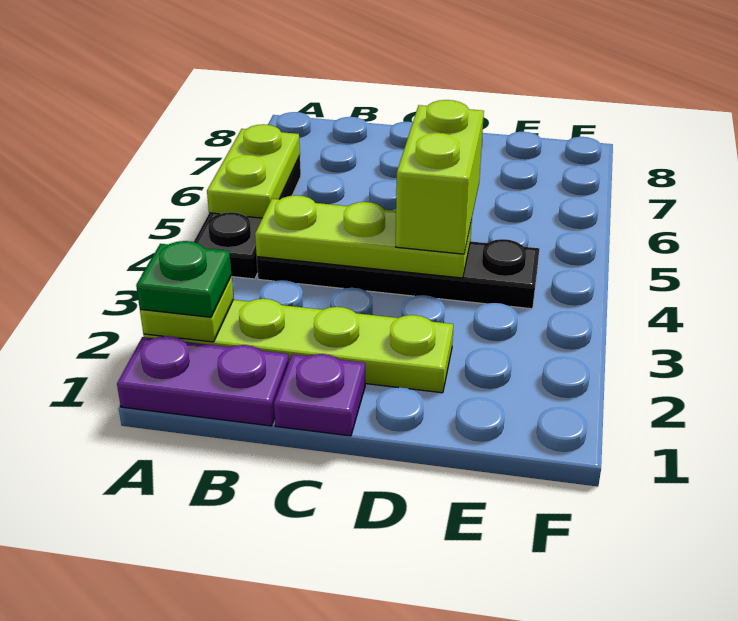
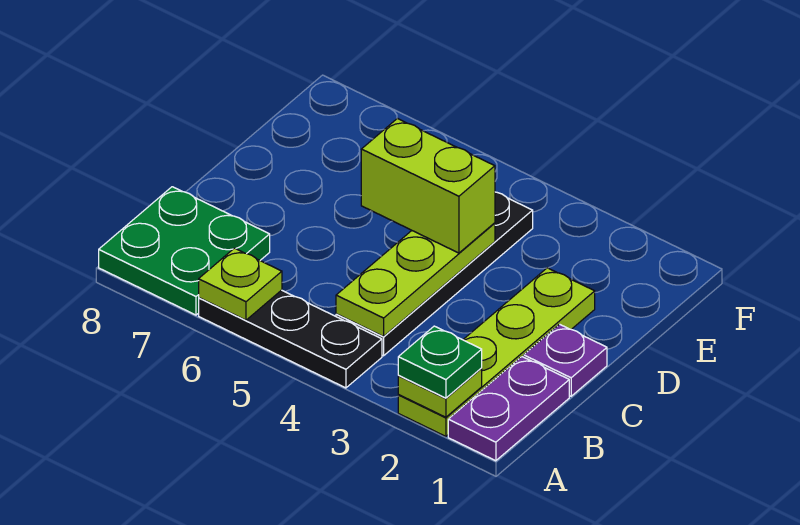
lime 1x2 plate [207,124,300,218] -> lime 1x1 plate [199,248,282,320]
none -> green 2x2 plate [99,187,270,315]

